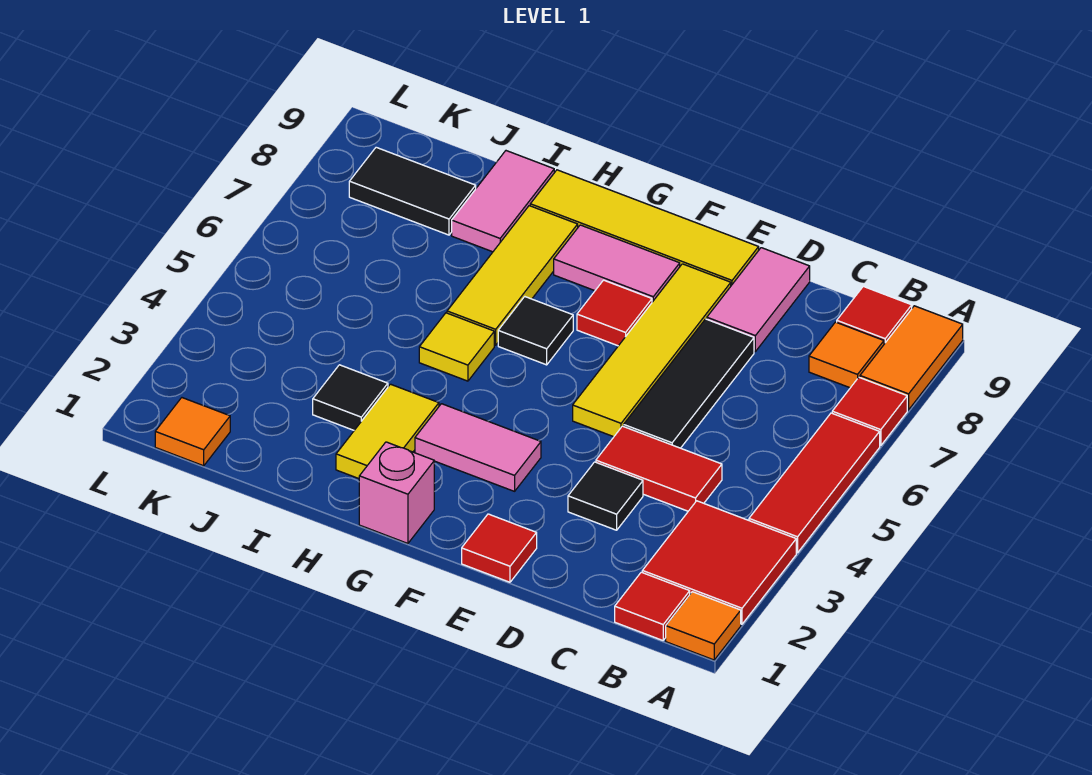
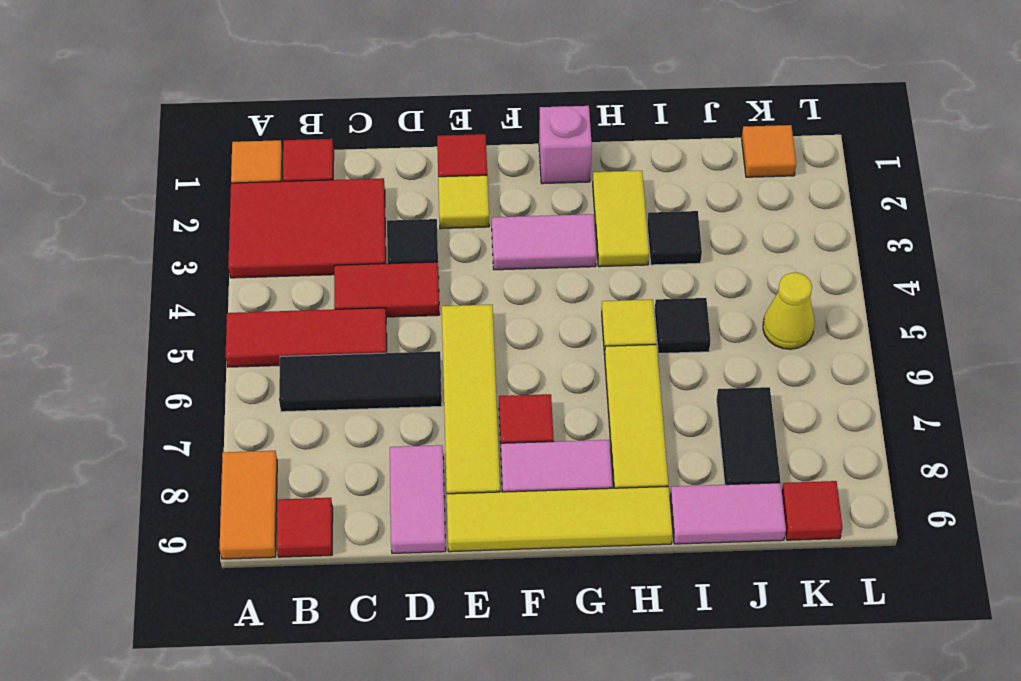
red 2x2 tile [642,501,796,624] -> red 2x3 tile [228,178,386,278]
red 1x3 tile [749,413,880,553] -> red 1x3 tile turned to [226,308,387,367]
red 1x1 tile [832,378,907,446] -> red 1x1 tile moved to [782,481,843,540]
orange 1x1 tile [809,322,884,388] -> none
black 1x3 tile [624,319,754,448] -> black 1x3 tile turned to [279,351,442,412]
none -> yellow 1x1 tile [438,175,489,229]
black 1x1 tile [498,297,573,365] -> black 1x1 tile moved to [655,298,711,354]
pink 1x2 tile [452,151,554,252] -> pink 1x2 tile turned to [670,483,786,544]
black 1x2 tile [349,147,476,235] -> black 1x2 tile turned to [716,387,780,485]
none -> yellow 1x1 cone [763,273,815,349]

